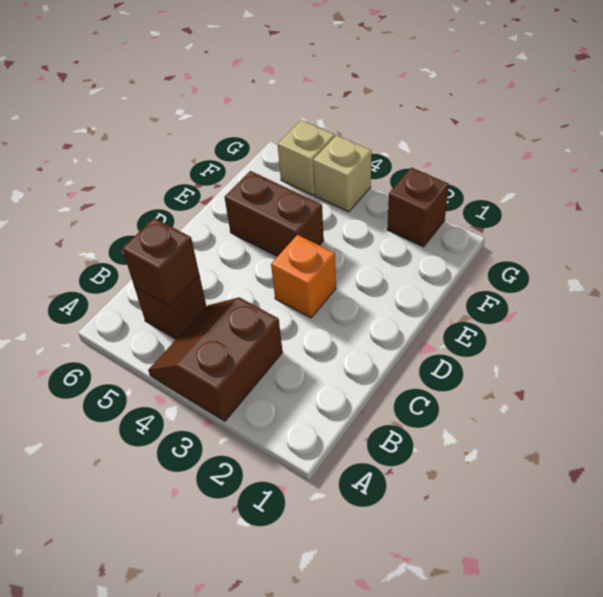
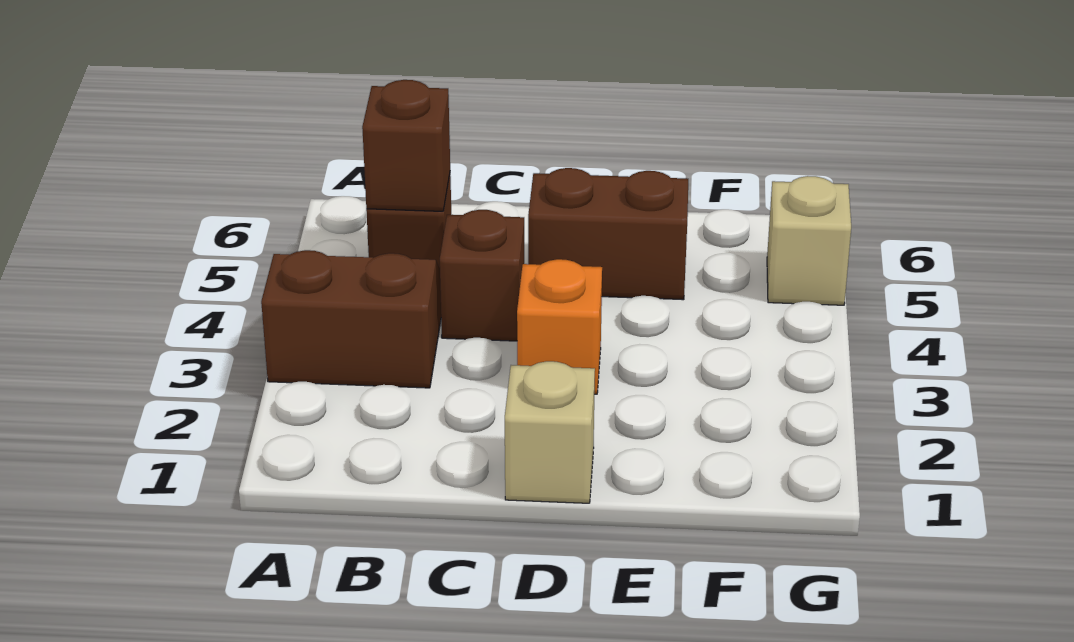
brown 1x2 brick [225,171,324,257] -> brown 1x2 brick turned to [528,168,688,300]
brown 1x1 brick [387,168,449,247] -> brown 1x1 brick moved to [440,210,524,341]
tan 1x1 brick [313,135,371,212] -> tan 1x1 brick moved to [505,361,595,503]

